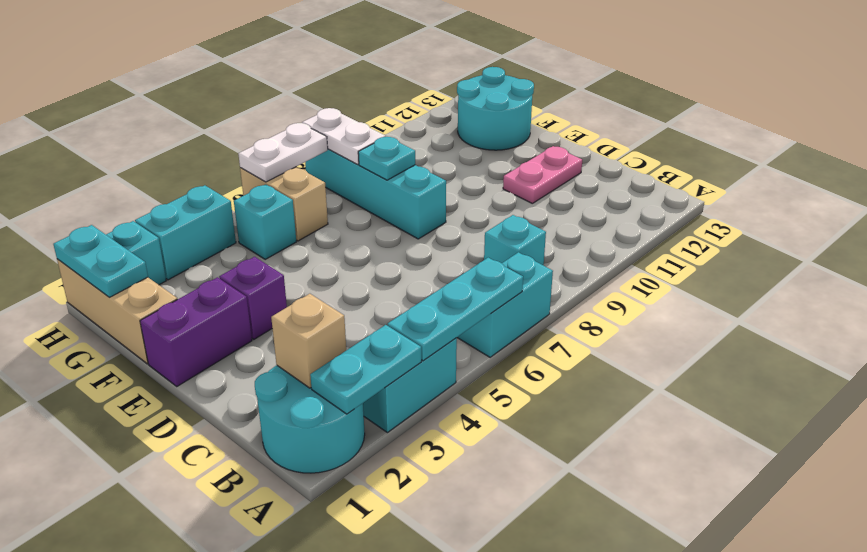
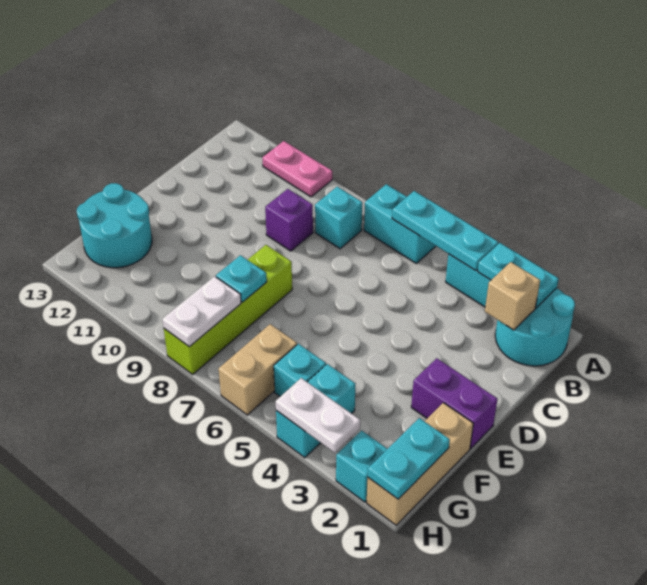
pink 1x2 plate [503,146,582,203] -> pink 1x2 plate moved to [263,141,332,197]
purple 1x1 brick [219,257,287,339] -> purple 1x1 brick moved to [265,189,313,251]
cyan 1x4 brick [305,149,446,239] -> lime 1x4 brick [164,245,292,374]
cyan 1x2 brick [135,185,236,280] -> cyan 1x2 brick turned to [276,364,355,458]
white 1x2 plate [238,123,328,182] -> white 1x2 plate moved to [276,378,360,453]

